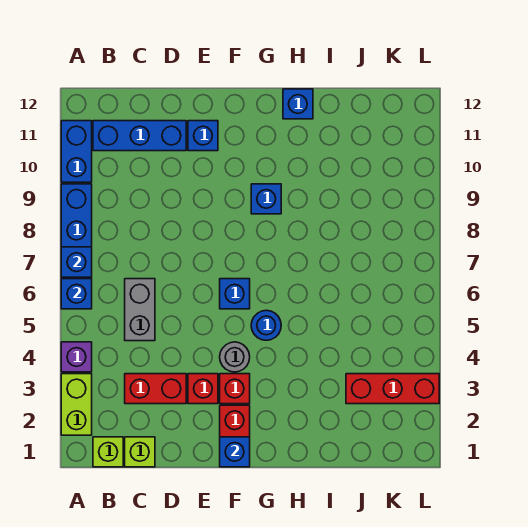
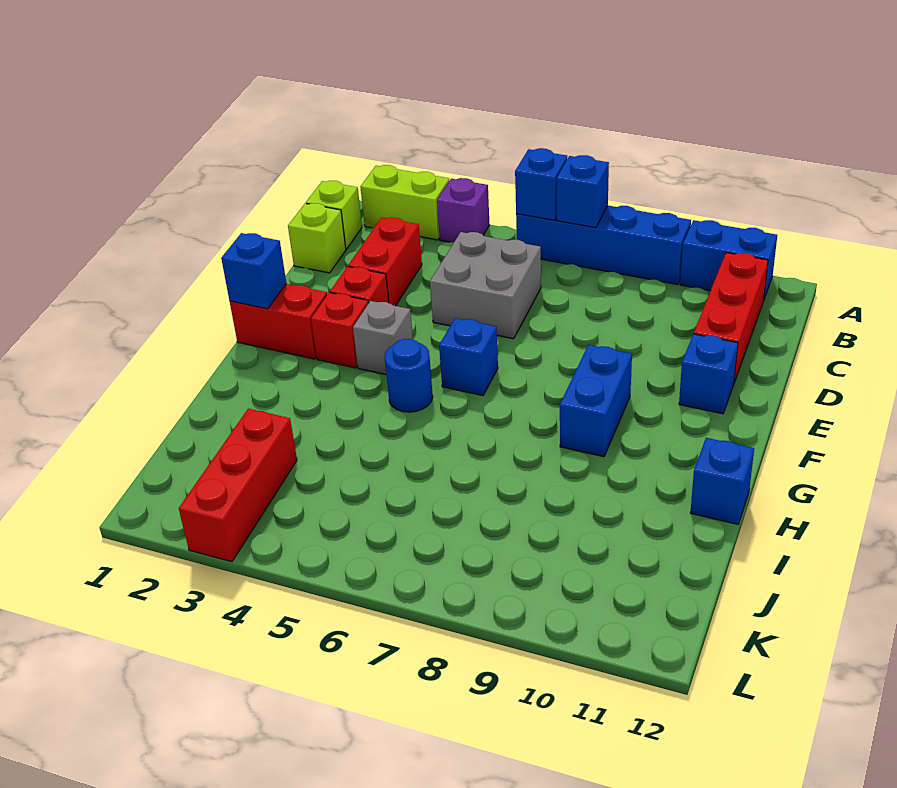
blue 1x3 brick [93,121,186,151] -> red 1x3 brick [694,253,768,382]
grey 1x2 brick [125,279,155,341] -> grey 2x2 brick [430,232,541,339]
grey 1x1 round brick [220,342,250,372] -> grey 1x1 brick [353,301,413,375]
blue 1x1 brick [251,184,281,214] -> blue 1x2 brick [560,345,632,457]

